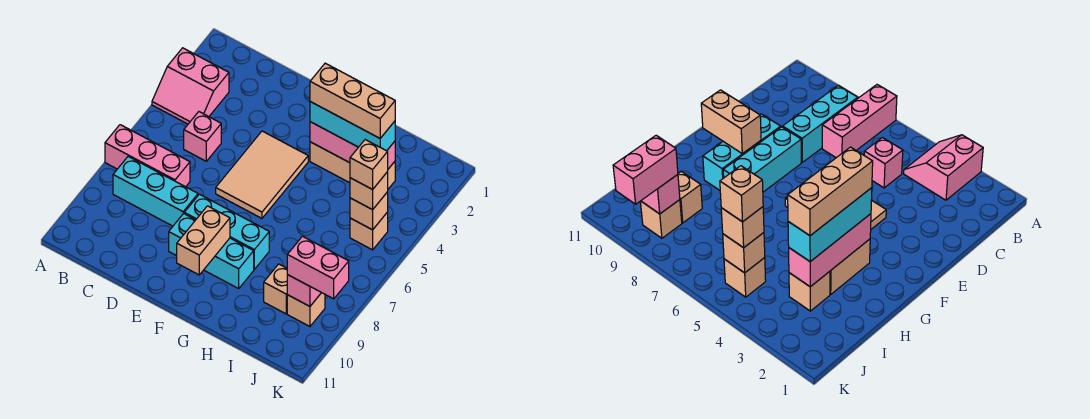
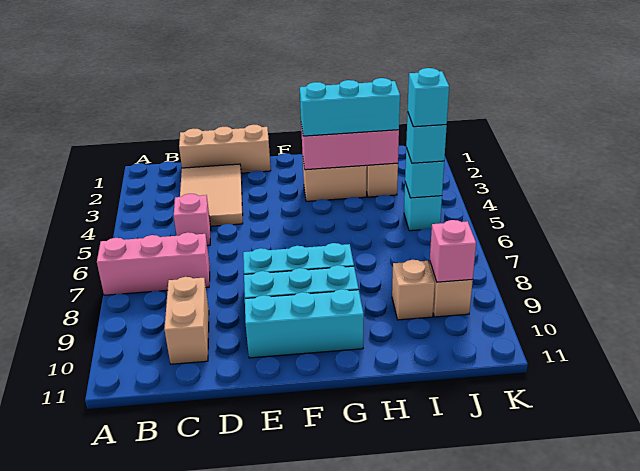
pink 2x2 slope [152,48,229,124] -> none
cyan 1x3 brick [113,156,198,226] -> cyan 1x3 brick moved to [245,289,364,358]
tan 2x3 tile [216,131,308,218] -> tan 2x3 tile moved to [180,164,243,226]
tan 1x2 brick [177,206,230,275] -> tan 1x2 brick moved to [164,277,209,364]
tan 1x3 brick [310,63,395,138] -> tan 1x3 brick moved to [179,125,271,173]
tan 1x1 brick [350,212,388,250] -> cyan 1x1 brick [404,183,442,231]
tan 1x1 brick [350,192,388,230] -> cyan 1x1 brick [405,148,444,198]
tan 1x1 brick [350,172,388,210] -> cyan 1x1 brick [406,112,447,163]
tan 1x1 brick [350,140,388,189] -> cyan 1x1 brick [408,68,449,127]
pink 1x2 brick [287,236,349,299] -> none

